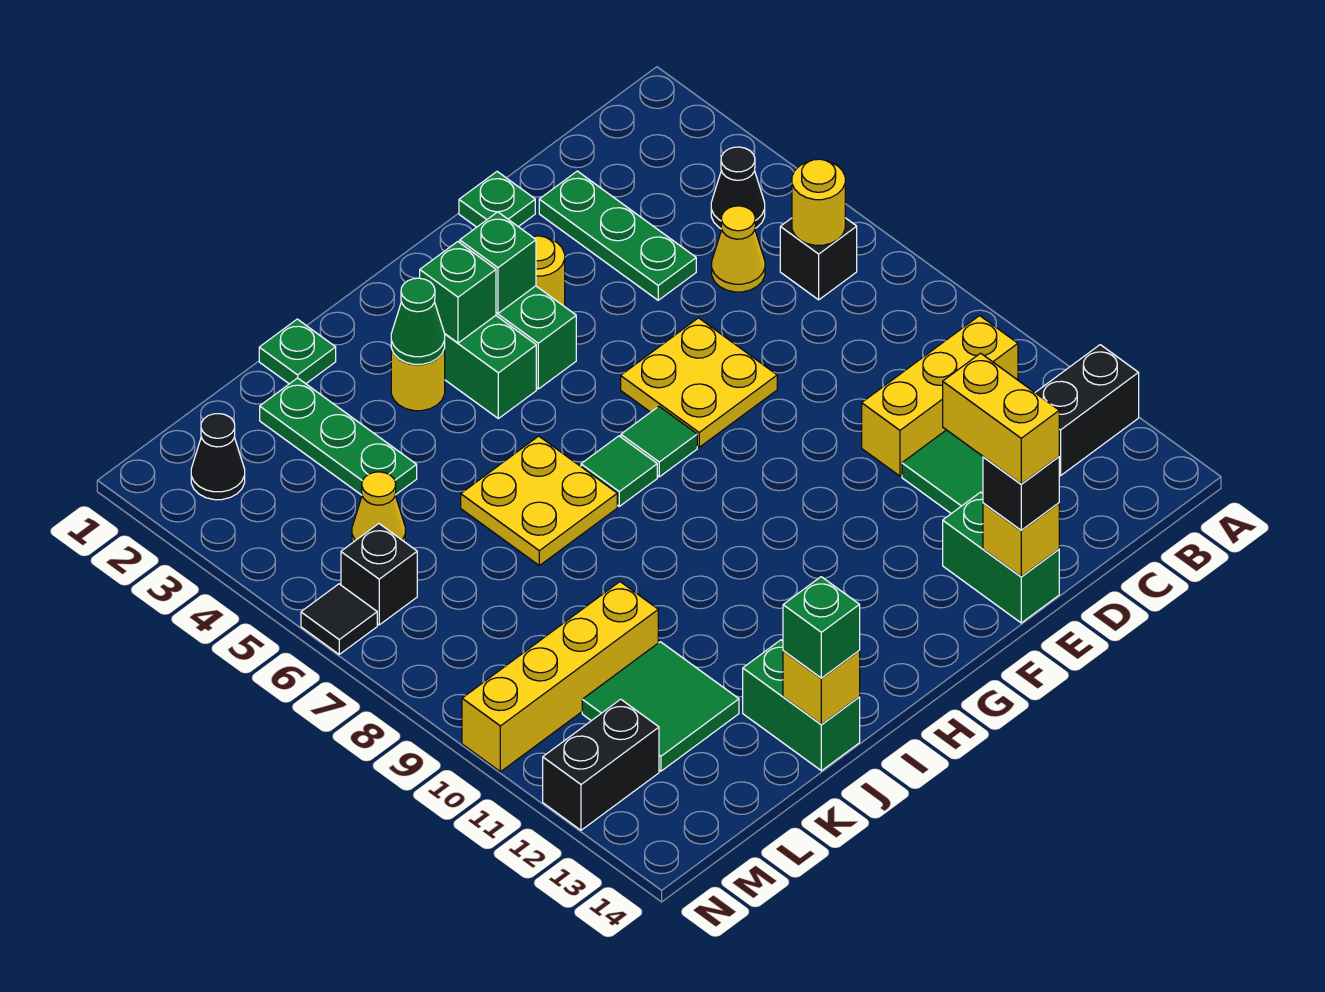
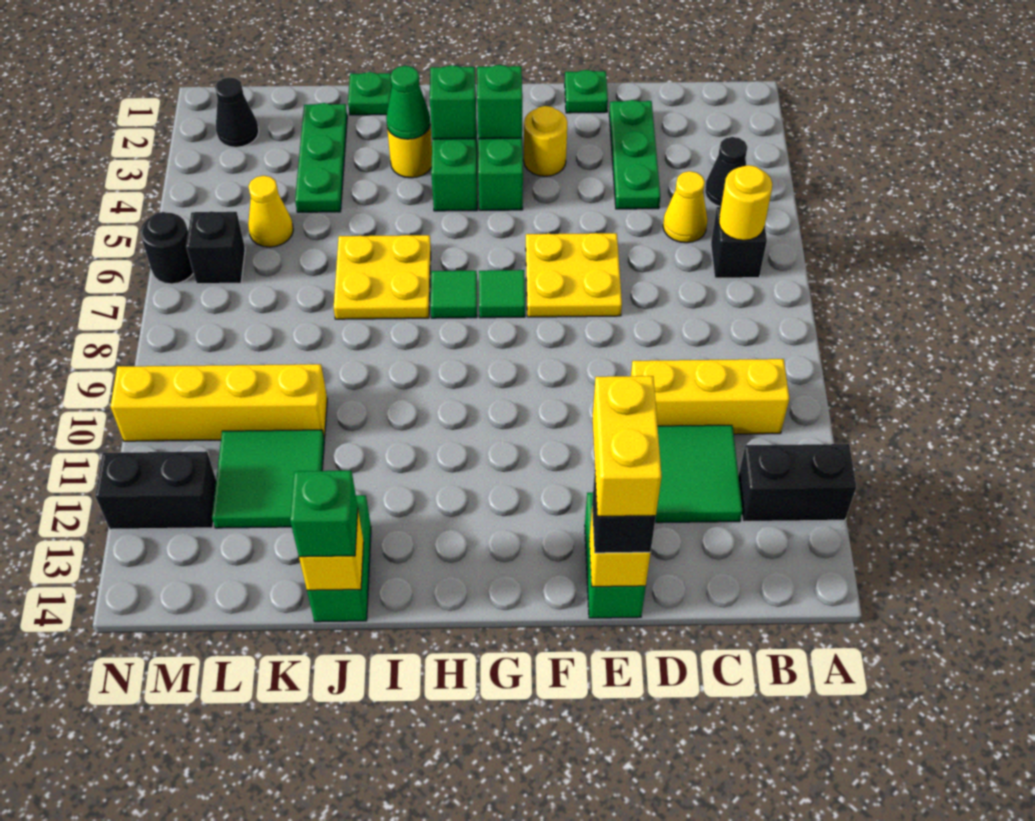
black 1x1 tile [301,584,377,654] -> black 1x1 round brick [140,212,193,284]

